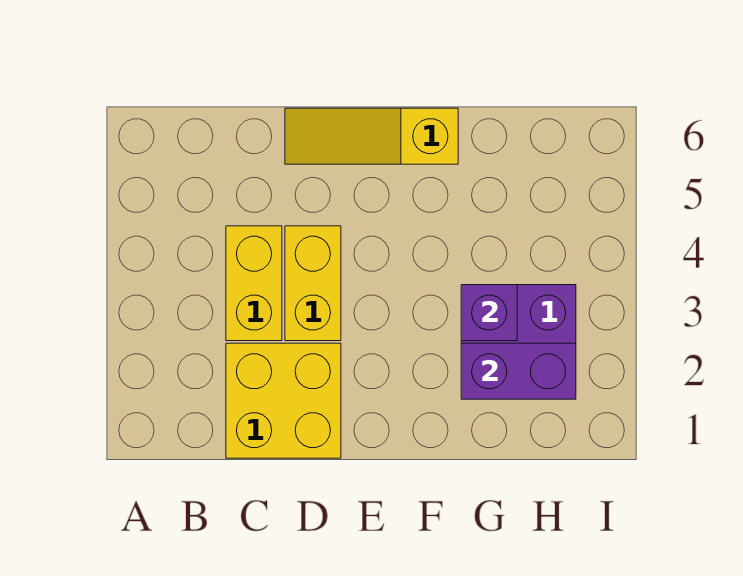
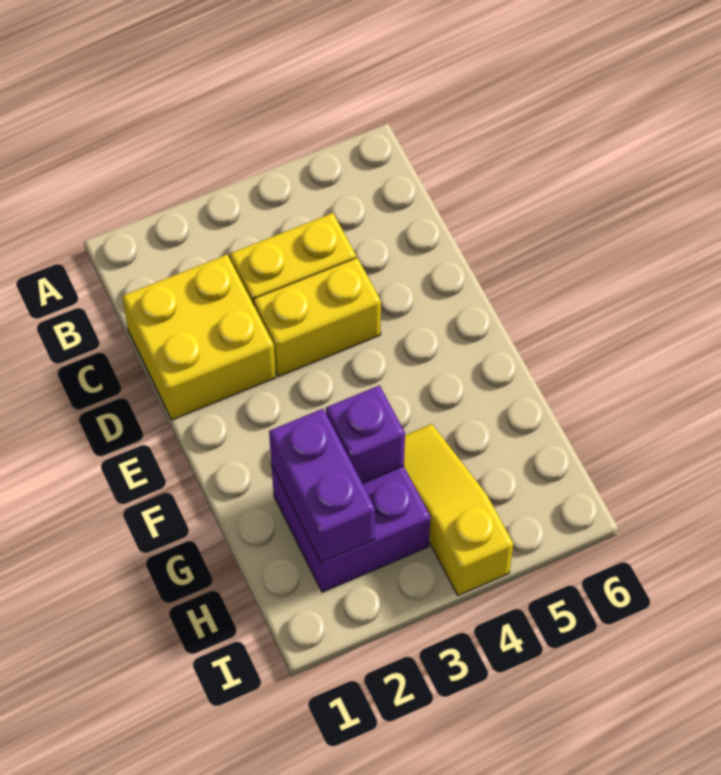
yellow 1x3 slope [285,108,458,164] -> yellow 1x3 slope moved to [404,424,513,596]

